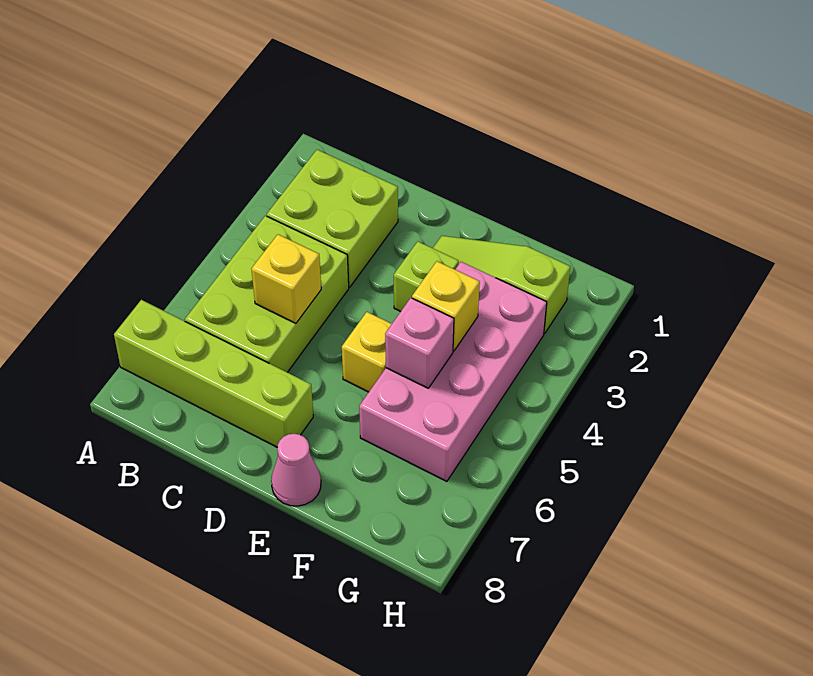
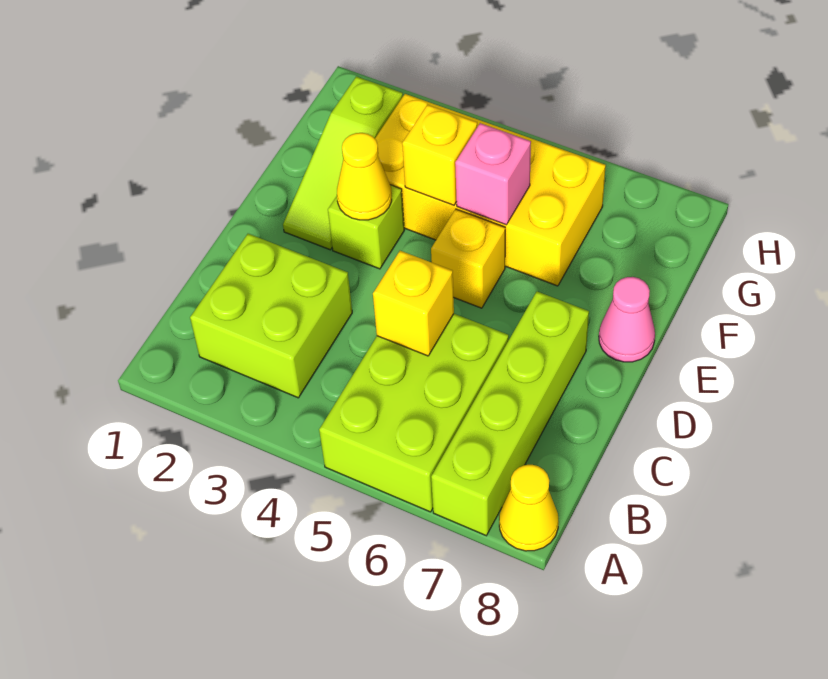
none -> yellow 1x1 cone [499,465,558,551]
lime 2x3 brick [185,216,349,372] -> lime 2x3 brick turned to [319,314,509,512]
none -> yellow 1x1 cone [337,133,392,220]
pink 2x4 brick [359,262,547,481] -> yellow 2x4 brick [375,94,606,286]

